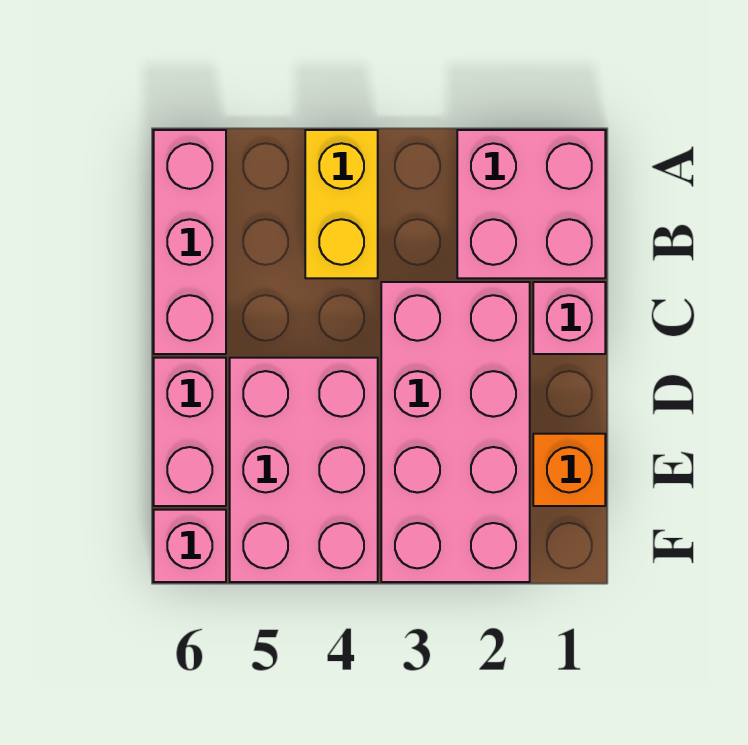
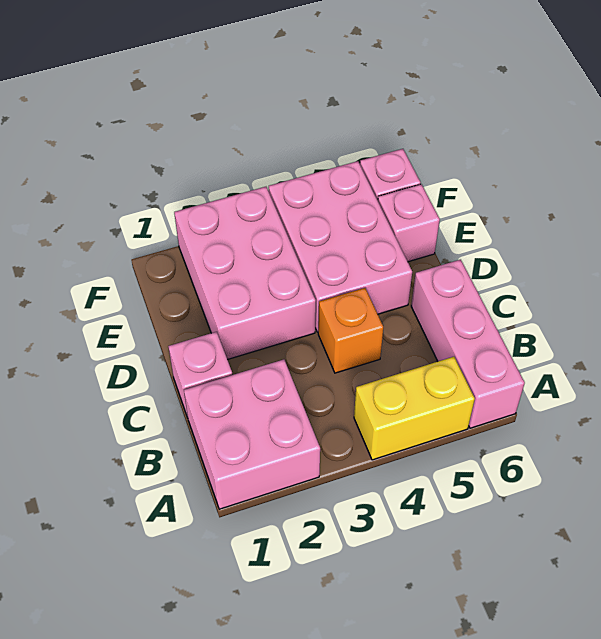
yellow 1x2 brick [305,130,378,278] -> yellow 1x2 brick turned to [354,357,475,460]
pink 2x4 brick [381,282,530,582] -> pink 2x3 brick [174,187,316,360]
pink 1x2 brick [154,358,226,506] -> pink 1x1 brick [378,184,440,262]
orange 1x1 brick [533,434,605,506] -> orange 1x1 brick moved to [318,288,383,373]

